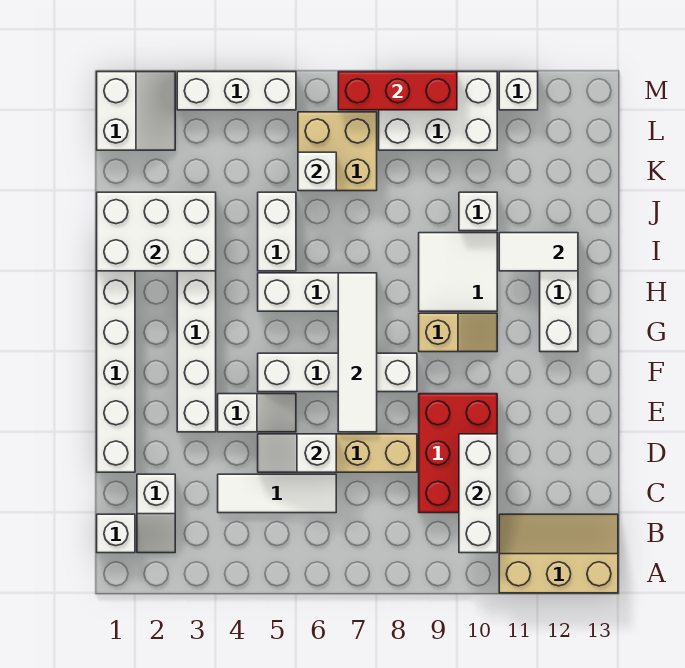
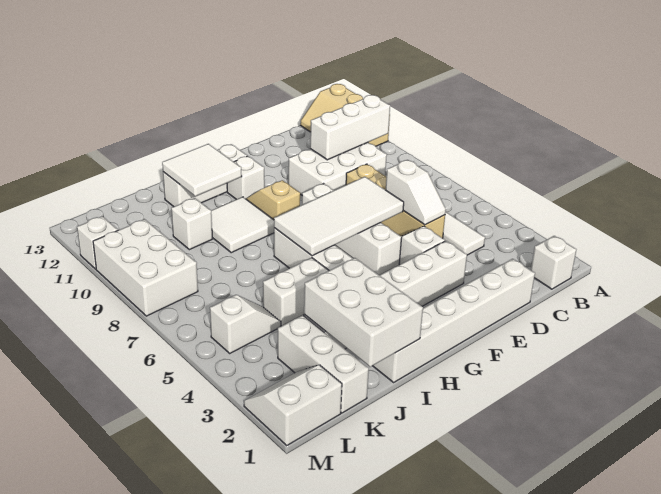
white 1x2 slope [137,474,175,553] -> white 1x2 slope moved to [210,295,281,353]
red 2x3 brick [419,394,497,513] -> white 2x3 brick [288,142,387,195]
white 1x4 tile [338,273,377,432] -> white 2x4 tile [274,177,404,256]
white 1x2 tile [499,233,578,271] -> white 2x2 tile [162,144,242,196]
tan 2x2 brick [298,112,377,191] -> none
white 1x1 brick [298,152,336,191] -> white 1x1 brick moved to [227,156,265,199]
white 1x3 brick [177,72,296,110] -> white 1x3 brick moved to [278,315,369,413]
red 1x3 brick [338,72,457,110] -> none

